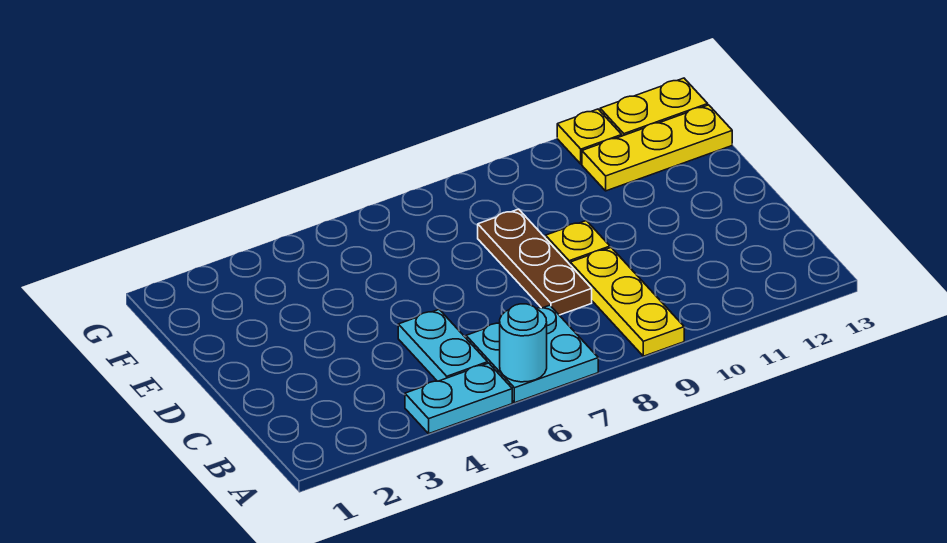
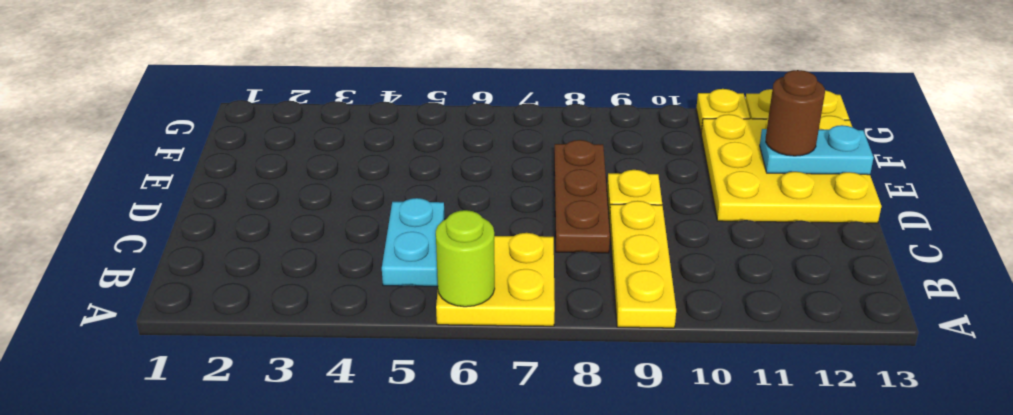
cyan 1x2 plate [405,363,512,434] -> cyan 1x2 plate moved to [760,125,874,175]
cyan 2x2 plate [466,305,598,403] -> yellow 2x2 plate [436,233,555,326]
cyan 1x1 round brick [500,304,547,382] -> lime 1x1 round brick [436,210,495,307]
none -> brown 1x1 round brick [766,70,825,156]
yellow 1x3 plate [582,105,732,191] -> yellow 3x3 plate [701,114,881,223]

